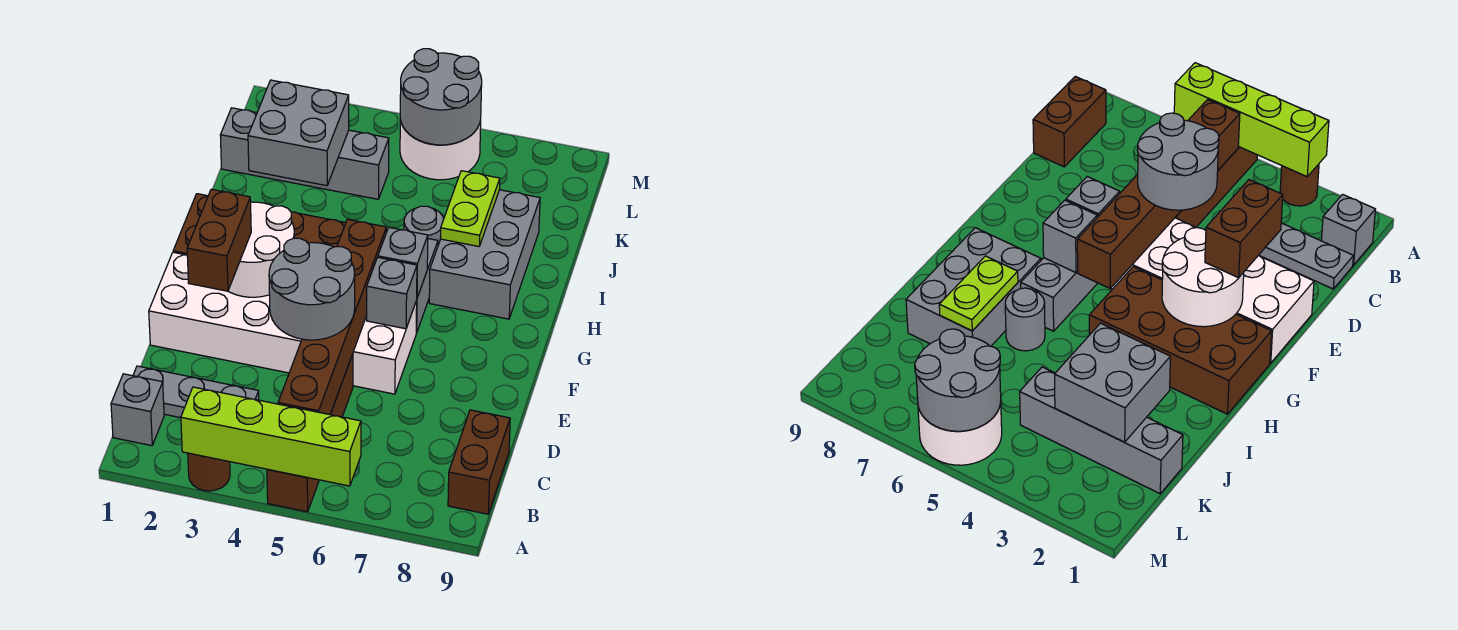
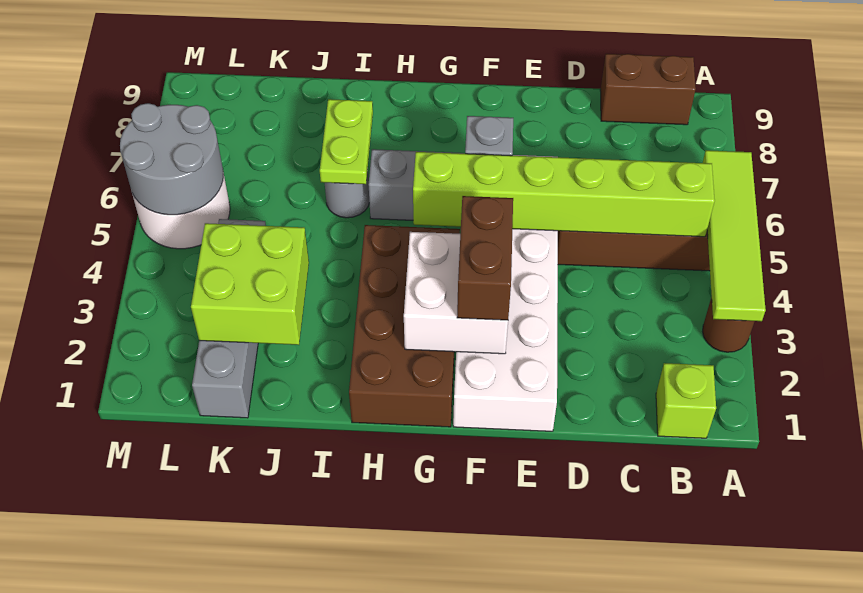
lime 1x4 brick [181,387,361,486] -> lime 1x4 tile [703,150,766,321]
grey 1x1 brick [111,374,164,446] -> lime 1x1 brick [656,363,716,438]
brown 1x6 brick [278,219,386,415] -> lime 1x6 brick [413,152,715,237]
grey 1x3 plate [133,366,259,418] -> none
grey 2x2 round brick [269,238,355,340] -> none
brown 1x2 brick [187,189,251,291] -> brown 1x2 brick turned to [457,196,513,320]
white 2x2 round brick [228,202,294,297] -> white 2x2 brick [404,232,508,354]
grey 1x1 brick [378,228,428,297] -> none
grey 2x3 brick [429,190,540,319] -> none
lime 1x2 plate [440,171,500,246] -> lime 1x2 plate turned to [320,99,373,184]
grey 2x2 brick [248,80,349,186] -> lime 2x2 brick [191,223,309,345]

